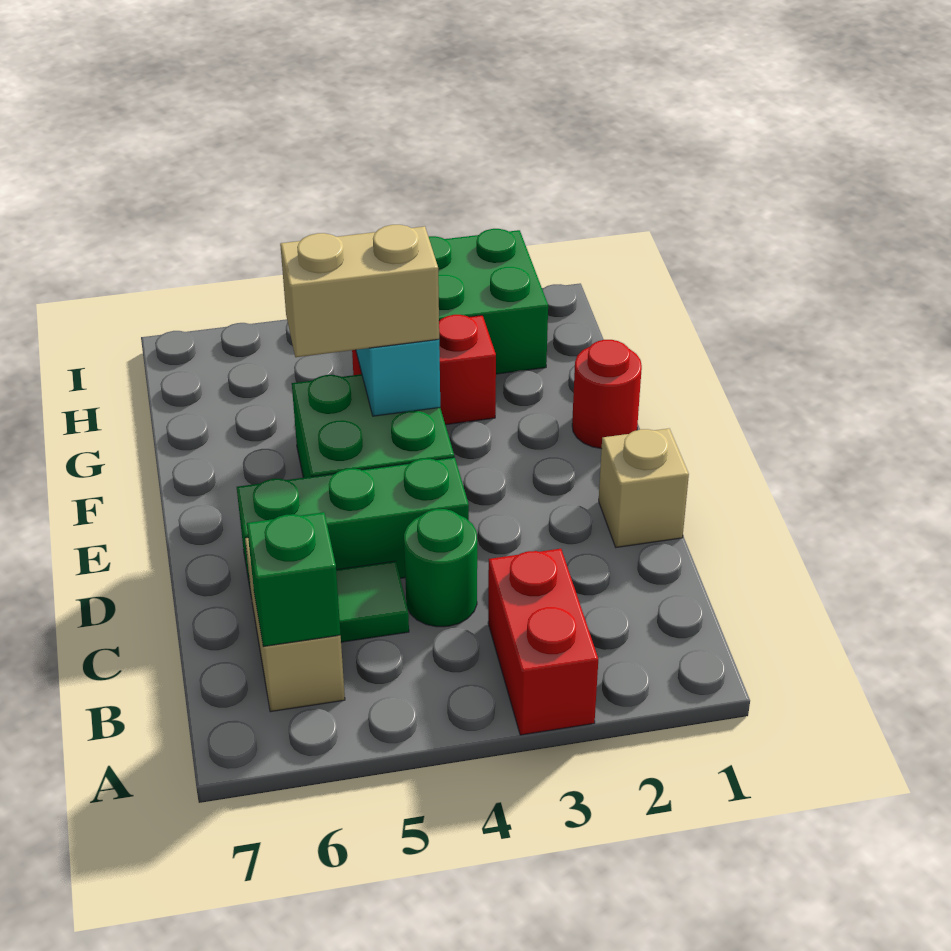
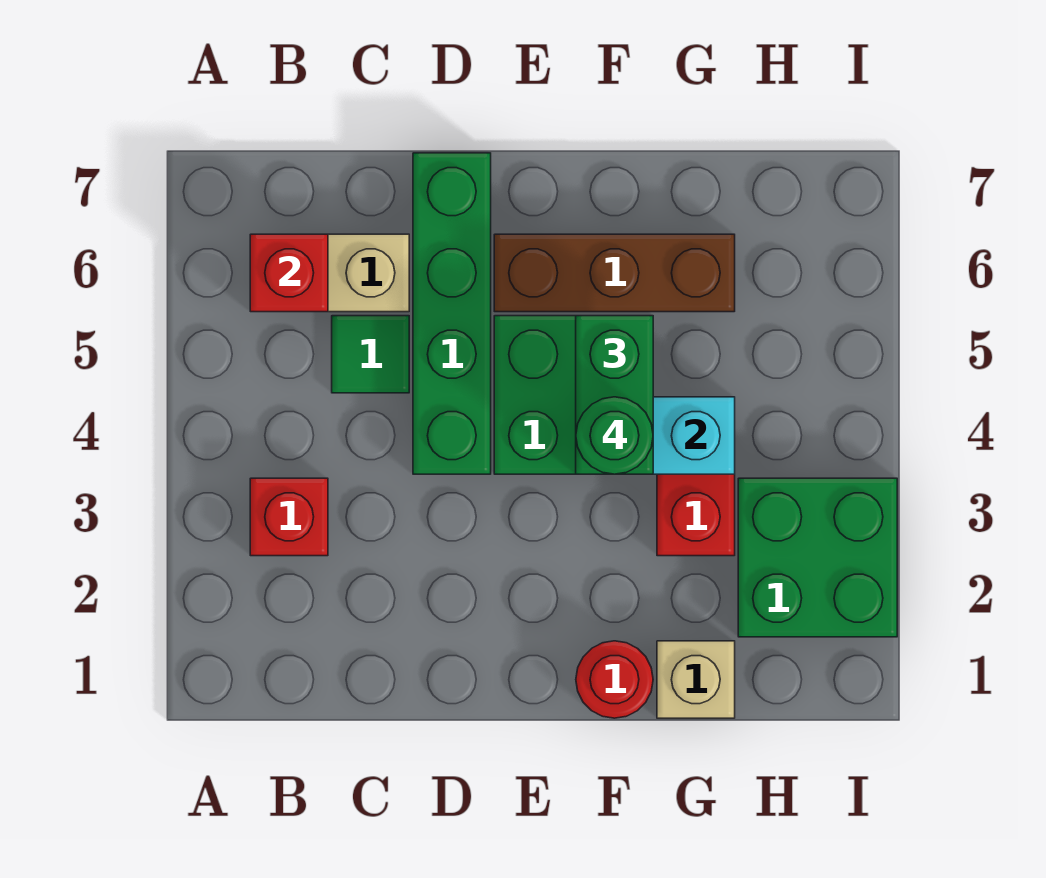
red 1x2 brick [488,549,598,735] -> red 1x1 brick [250,478,328,556]
green 1x1 brick [247,512,341,647] -> red 1x1 brick [250,234,328,312]
green 1x1 round brick [404,509,477,627] -> green 1x1 round brick moved to [576,397,653,474]
tan 1x1 brick [599,429,689,547] -> tan 1x1 brick moved to [657,641,735,718]
green 1x3 brick [237,457,469,598] -> green 1x4 brick [413,153,491,474]
none -> brown 1x3 brick [494,234,735,312]
tan 1x2 brick [280,225,439,357] -> green 1x2 brick [576,316,653,474]

